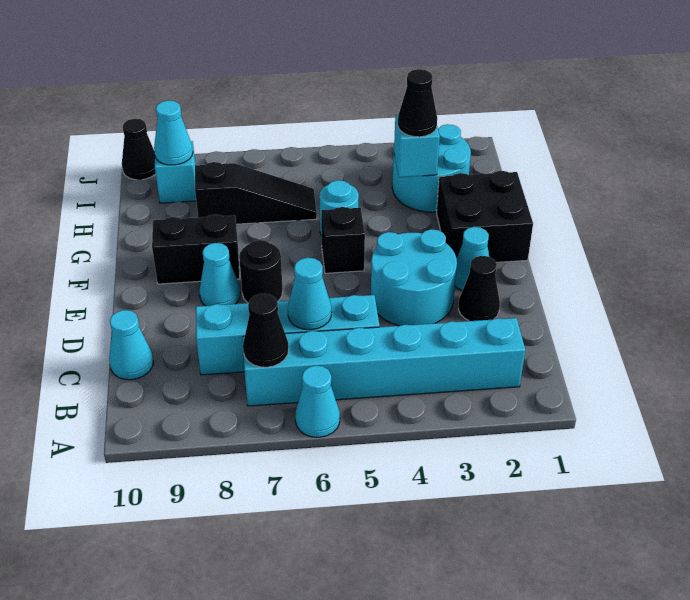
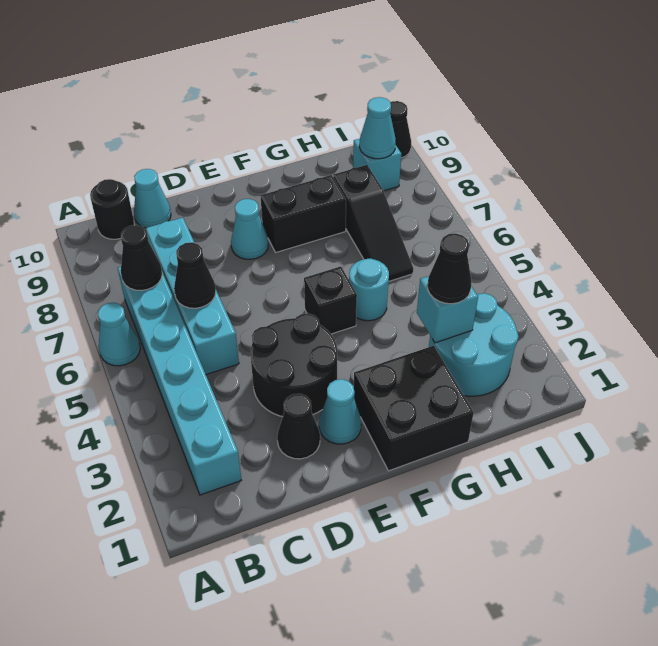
cyan 1x1 cone [288,258,331,330] -> black 1x1 cone [174,242,216,308]
cyan 2x2 round brick [371,229,457,326] -> black 2x2 round brick [250,313,337,417]
black 1x1 round brick [239,240,283,303] -> black 1x1 round brick moved to [90,179,134,239]
black 1x2 brick [152,215,240,284] -> black 1x2 brick turned to [260,175,346,252]

